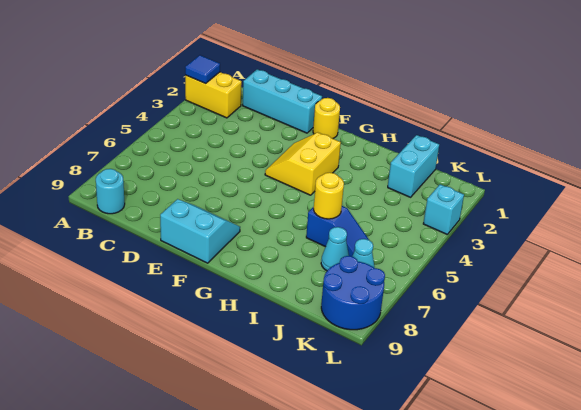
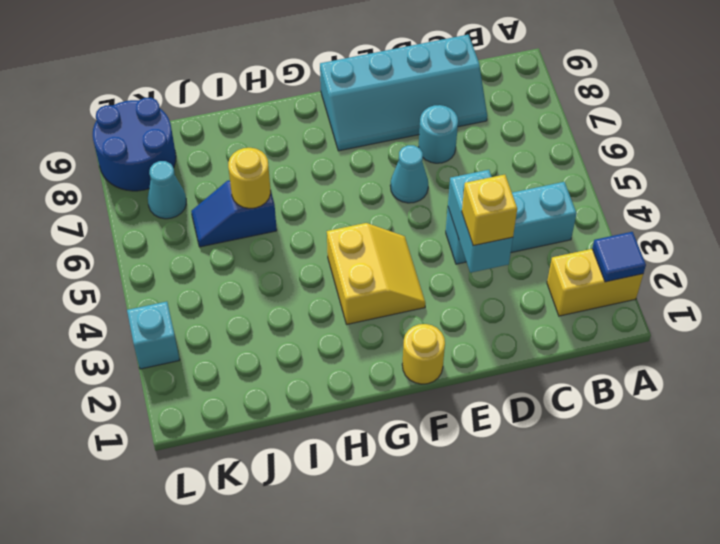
cyan 1x1 round brick [96,169,125,214] -> cyan 1x1 round brick moved to [419,105,458,163]
cyan 1x3 brick [243,69,322,133] -> cyan 1x3 brick moved to [446,182,577,264]
none -> yellow 1x1 brick [462,175,517,246]
cyan 2x2 slope [160,199,240,263] -> cyan 2x4 slope [320,35,487,151]
cyan 1x2 brick [388,135,439,197] -> cyan 1x2 brick moved to [448,170,513,273]
cyan 1x1 cone [321,227,349,271] -> cyan 1x1 cone moved to [390,145,428,203]

